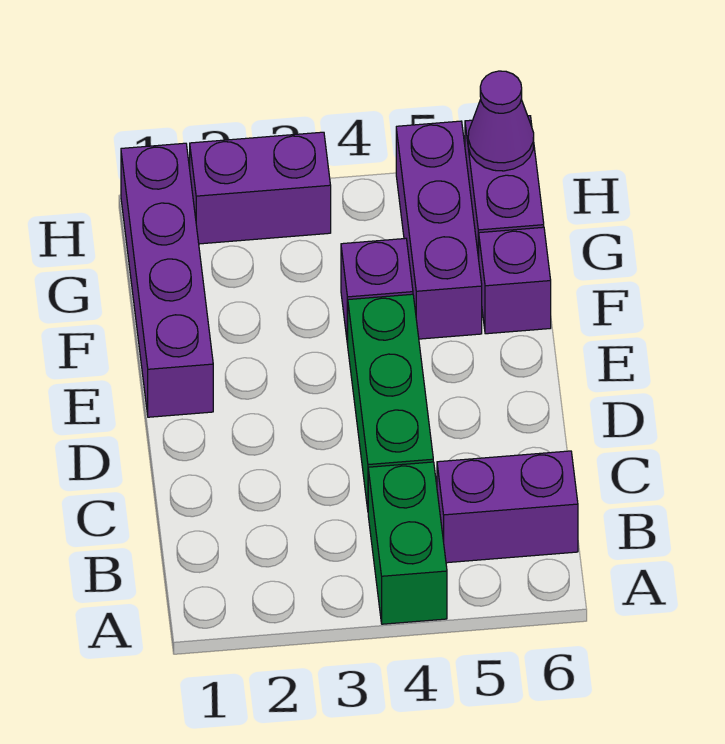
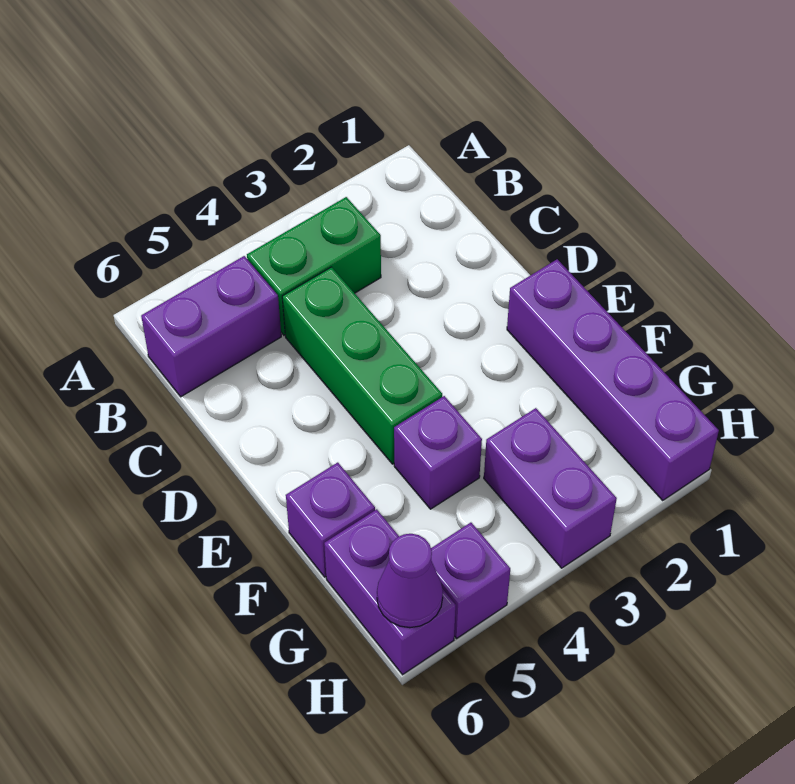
green 1x2 brick [368,462,447,624] -> green 1x2 brick turned to [247,197,381,335]
purple 1x3 brick [396,121,482,339] -> purple 1x1 brick [431,523,510,638]
purple 1x2 brick [190,132,331,244] -> purple 1x2 brick turned to [484,408,617,568]

